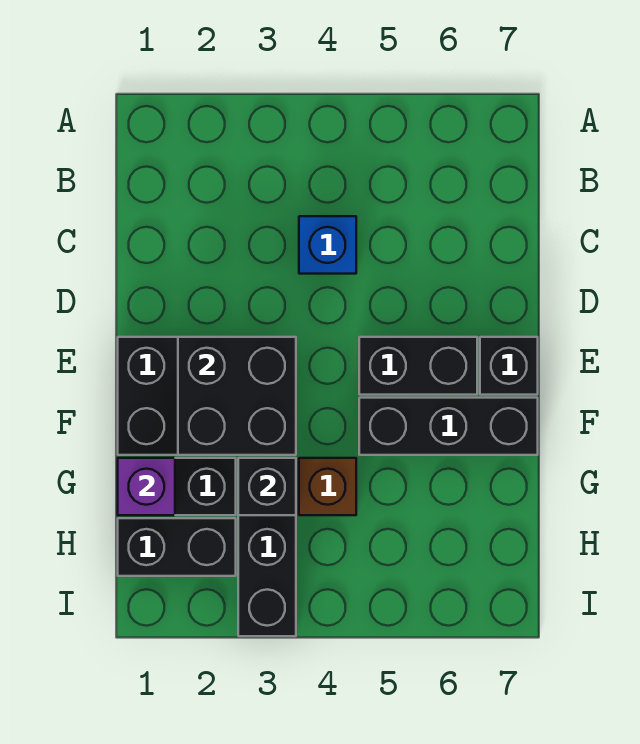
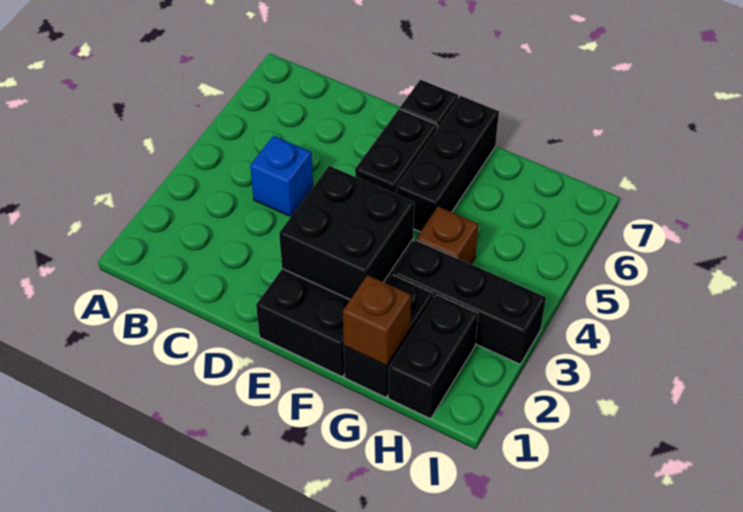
purple 1x1 brick [118,458,175,515] -> brown 1x1 brick [343,275,411,366]
black 1x1 brick [238,458,296,515] -> none

